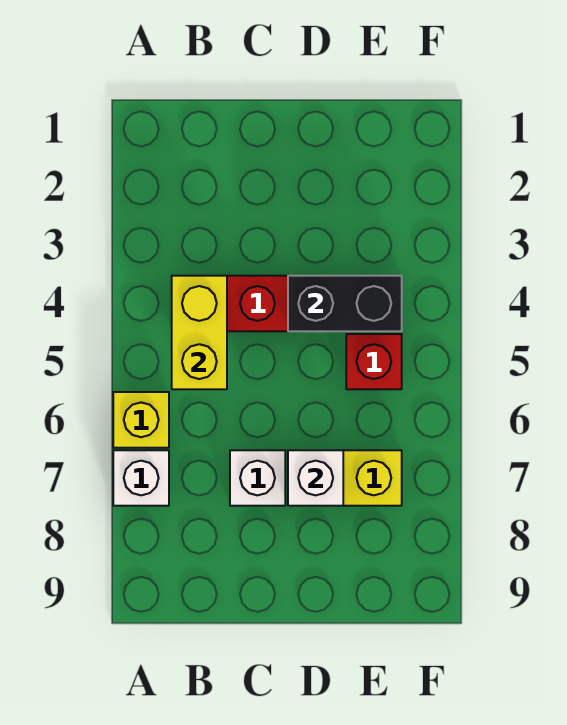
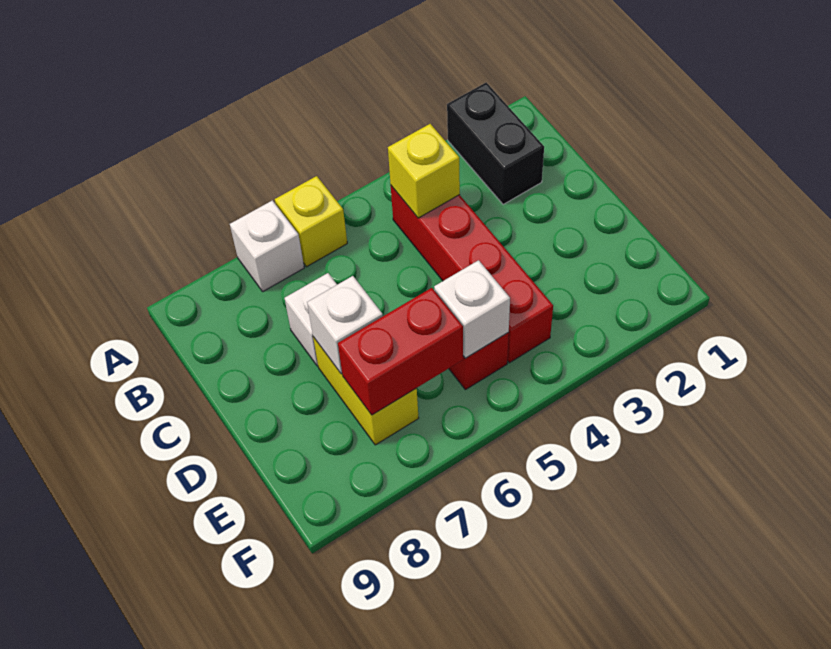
yellow 1x2 brick [172,276,227,389] -> yellow 1x1 brick [388,124,460,218]
black 1x2 brick [288,276,402,331] -> black 1x2 brick moved to [447,82,544,205]
none -> white 1x1 brick [434,260,510,358]
none -> red 1x2 brick [338,288,463,415]

